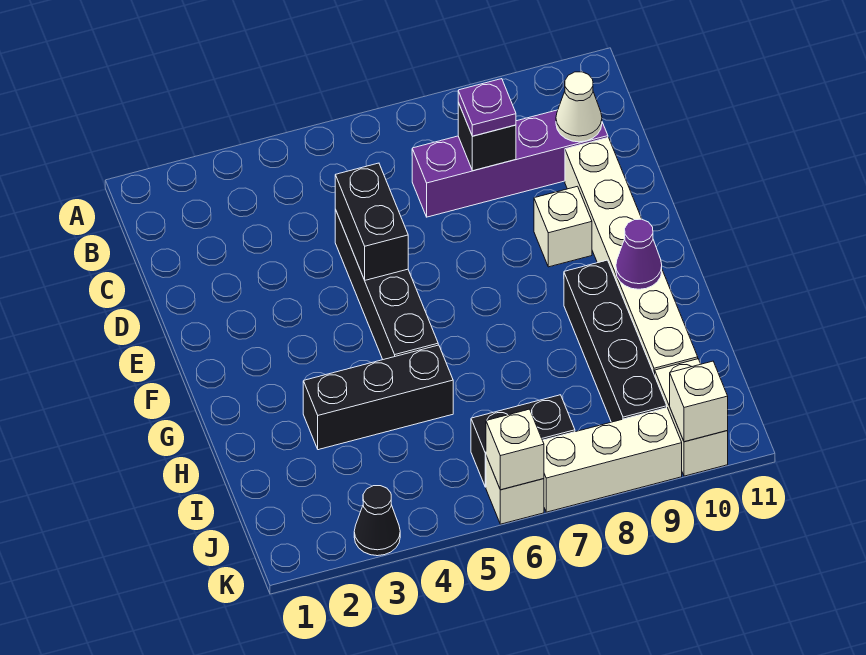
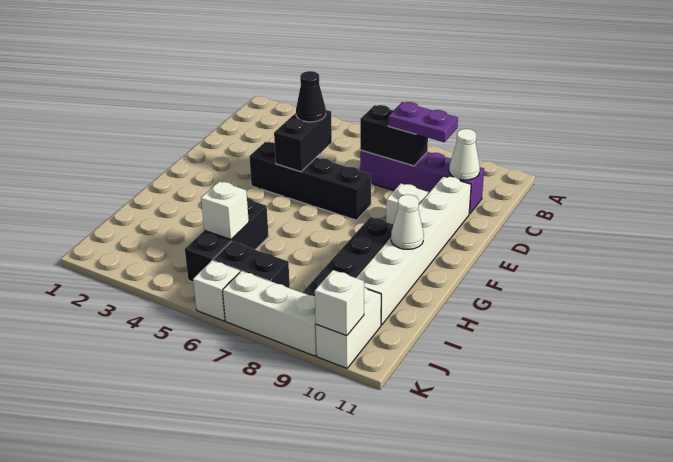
black 1x1 brick [458,103,516,171] -> black 1x2 brick [360,105,428,166]
purple 1x1 plate [458,79,516,136] -> purple 1x2 plate [388,102,458,142]
black 1x4 brick [335,210,438,360] -> black 1x4 brick turned to [249,142,371,220]
purple 1x1 cone [616,219,662,289] -> white 1x1 cone [391,195,424,249]
black 1x3 brick [303,345,453,450] -> black 1x3 brick turned to [185,198,269,282]
black 1x1 cone [354,486,400,556] -> black 1x1 cone moved to [296,71,326,122]
white 1x1 brick [486,409,544,490] -> white 1x1 brick moved to [201,181,249,239]

